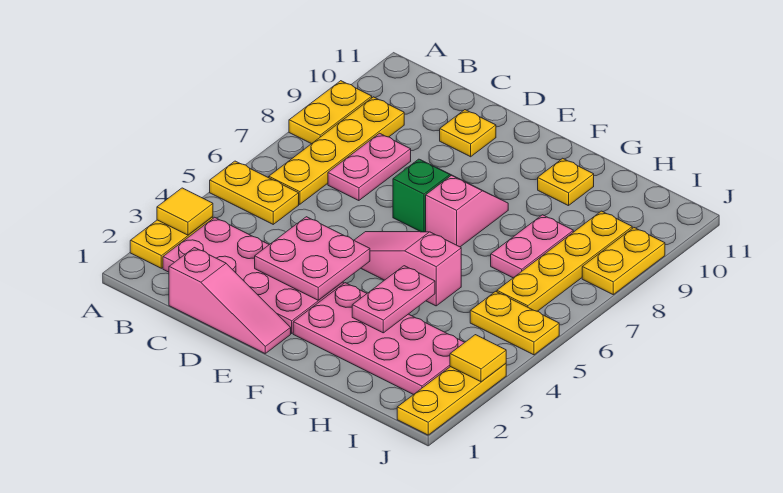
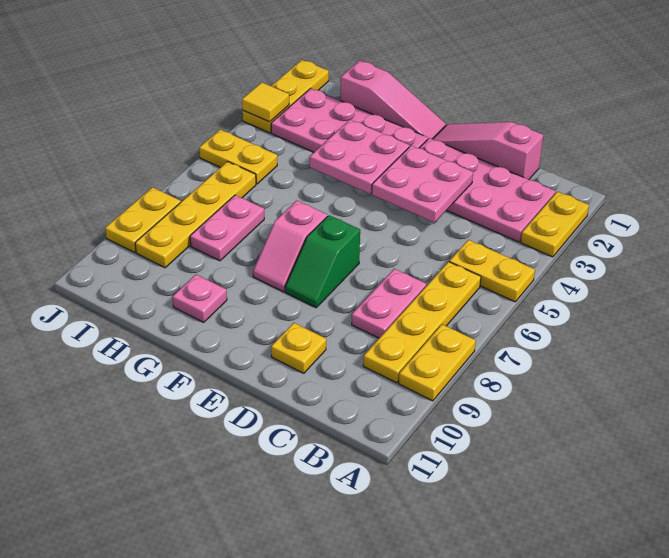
yellow 1x1 tile [157,188,213,235] -> none
pink 1x3 slope [354,231,461,306] -> pink 1x3 slope moved to [340,60,446,139]
pink 1x2 plate [352,266,435,333] -> pink 2x2 plate [310,120,410,194]
yellow 1x1 plate [538,158,594,206] -> pink 1x1 plate [172,274,227,322]

